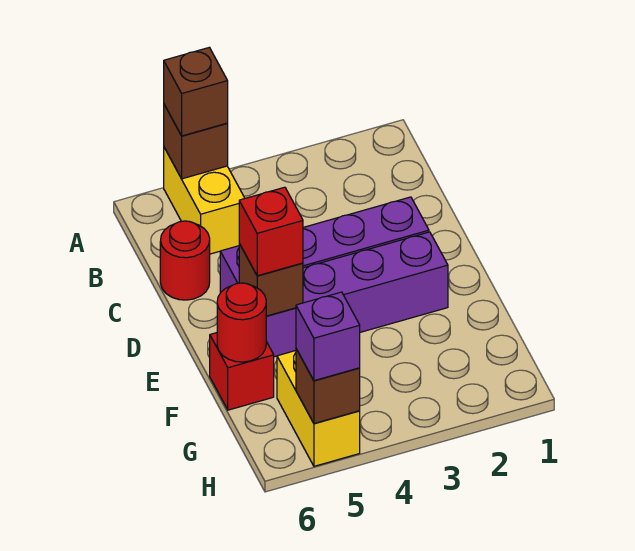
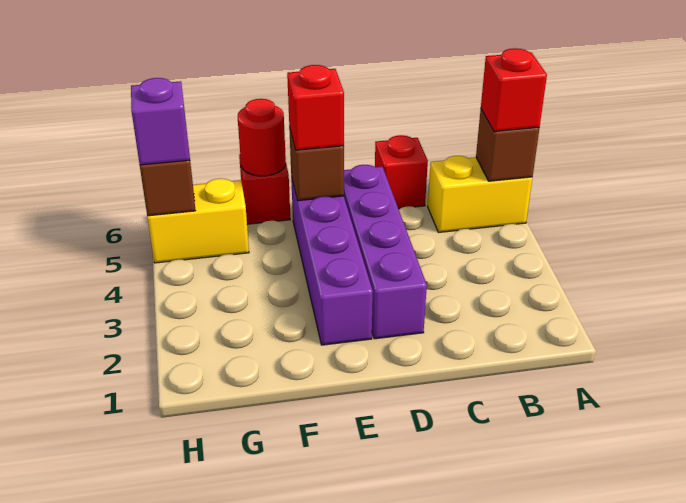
brown 1x1 brick [164,47,228,136] -> red 1x1 brick [481,48,547,132]
red 1x1 round brick [160,221,210,300] -> red 1x1 brick [375,135,428,209]

